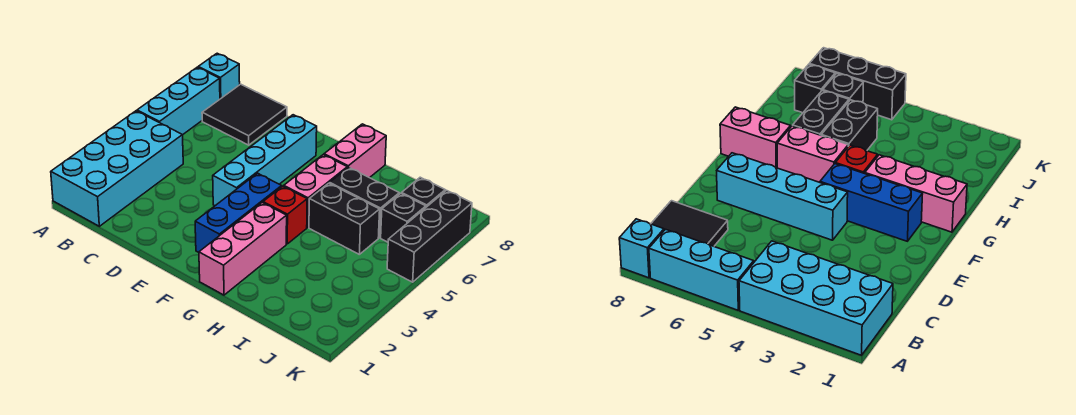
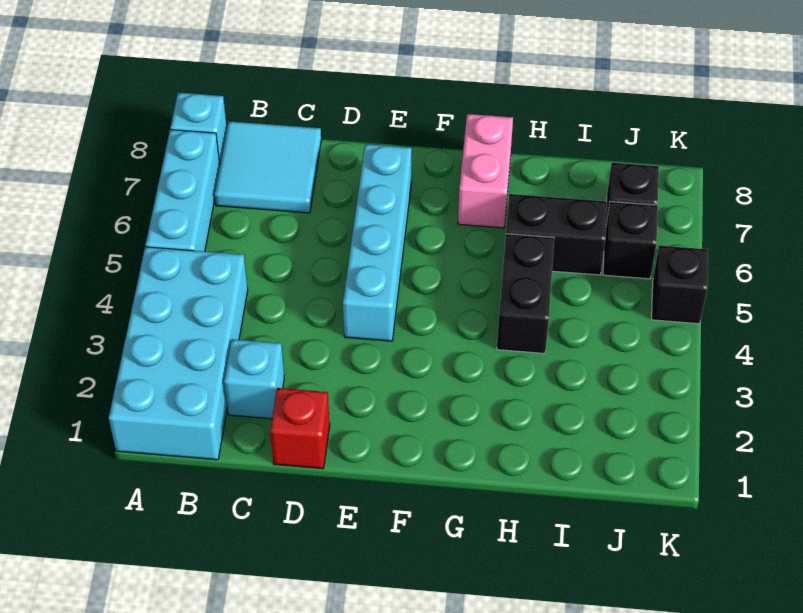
black 2x2 tile [202,84,287,145] -> cyan 2x2 tile [214,121,321,213]
none -> cyan 1x1 brick [224,339,284,419]
blue 1x3 brick [195,173,282,252] -> none
pink 1x3 brick [199,203,287,295] -> none
red 1x1 brick [263,186,307,244] -> red 1x1 brick moved to [270,388,330,469]
pink 1x2 brick [284,155,347,227] -> none
black 1x2 brick [309,183,380,254] -> black 1x2 brick turned to [497,234,554,353]
black 1x3 brick [387,190,472,282] -> black 1x1 brick [652,246,708,324]

